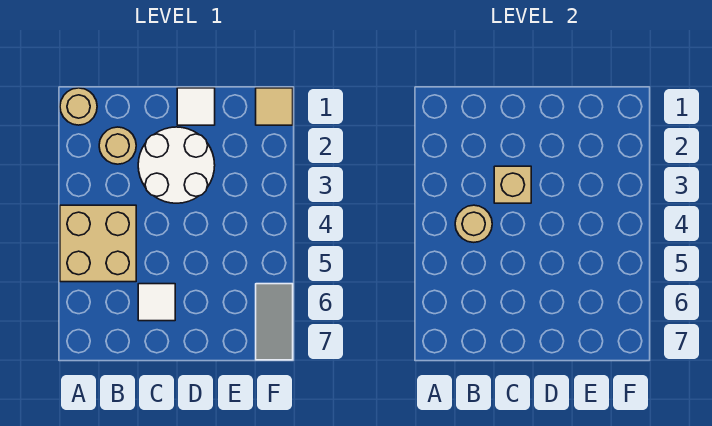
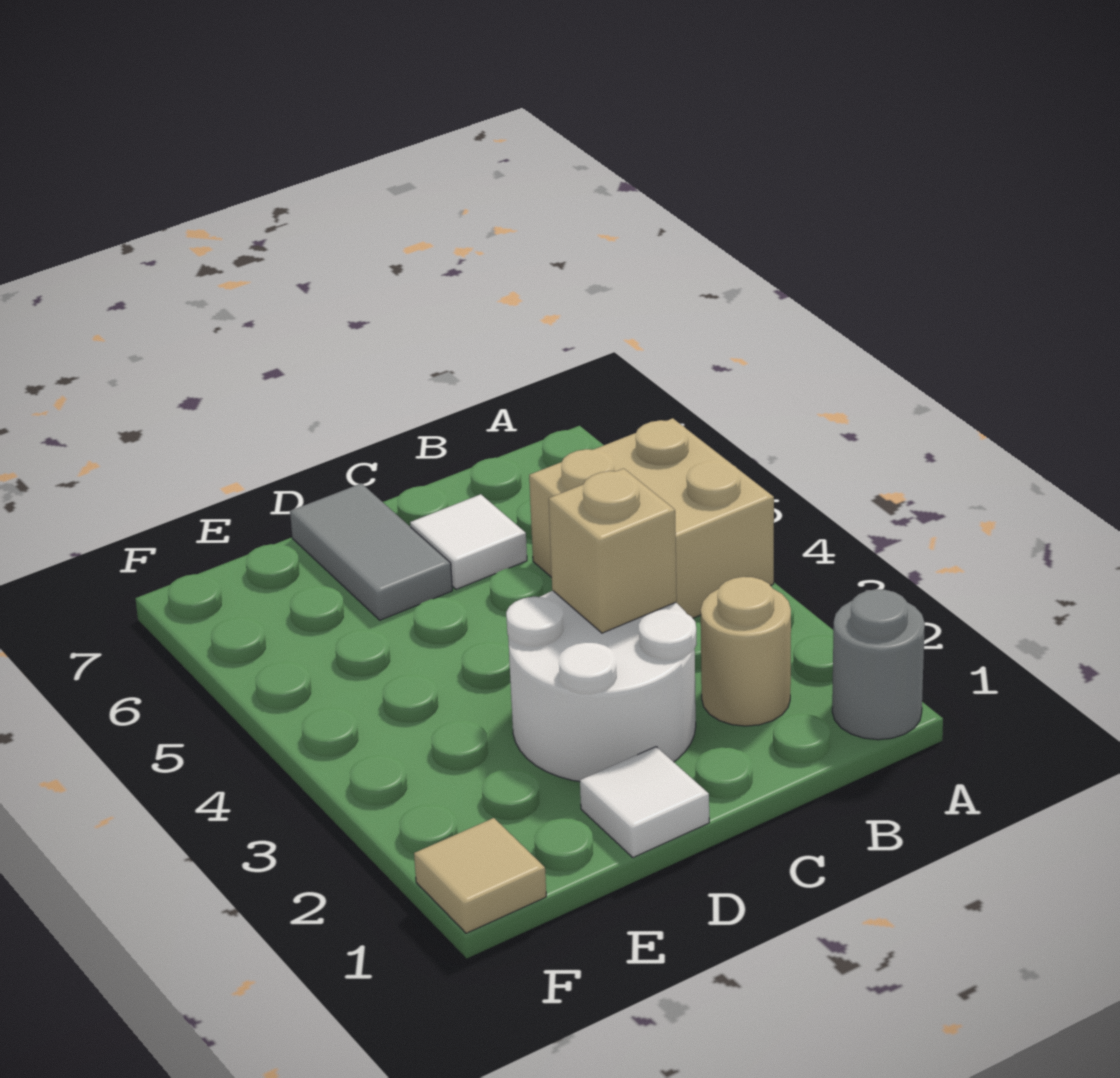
tan 1x1 round brick [60,88,97,125] -> grey 1x1 round brick [832,589,925,740]
tan 1x1 round brick [455,205,492,242] -> none
grey 1x2 tile [256,284,293,360] -> grey 1x2 tile moved to [290,483,452,620]

